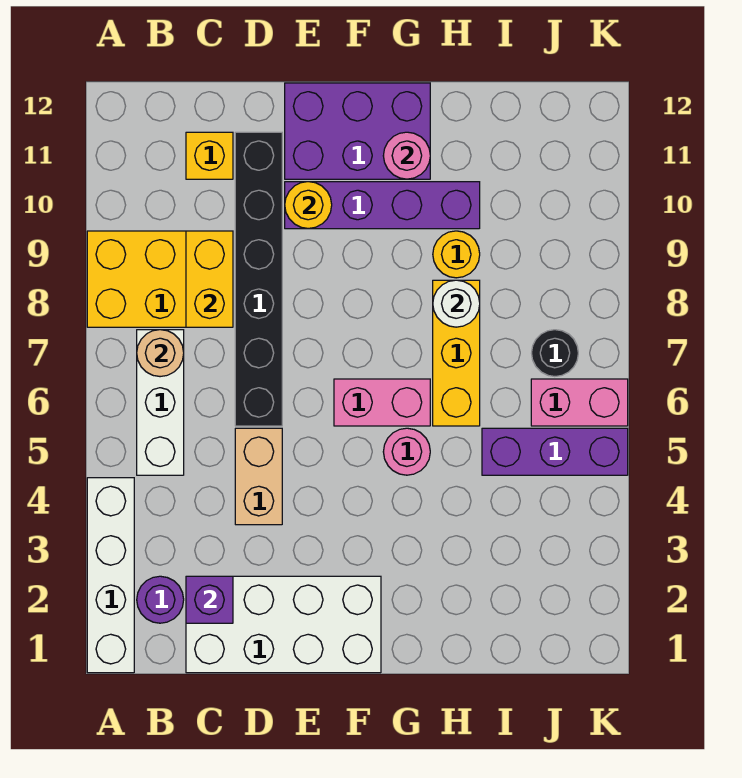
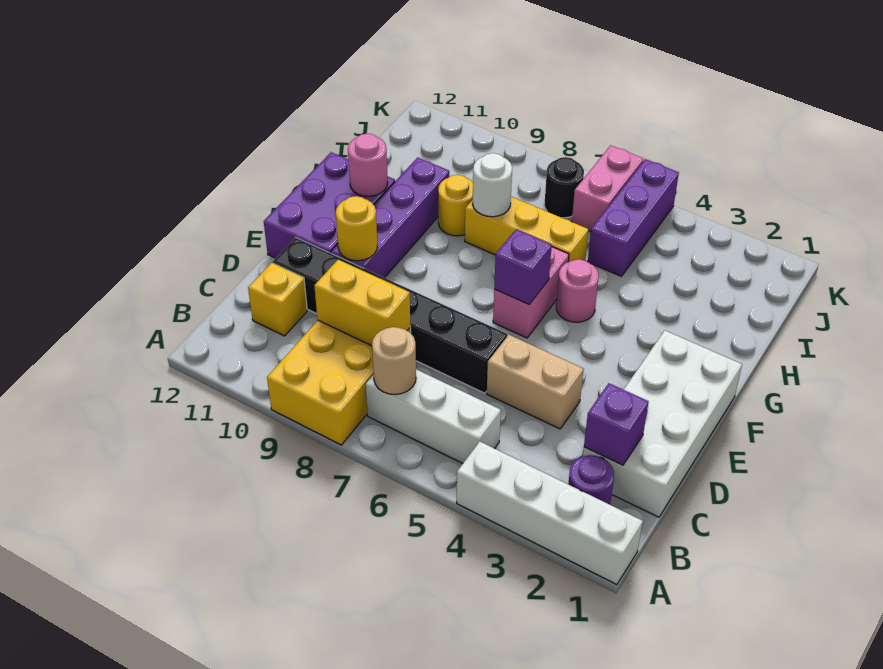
none -> purple 1x1 brick [494,229,552,304]

